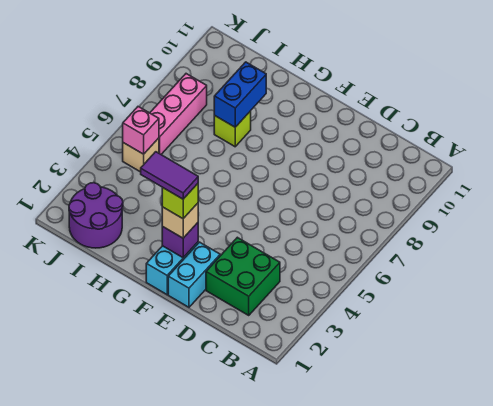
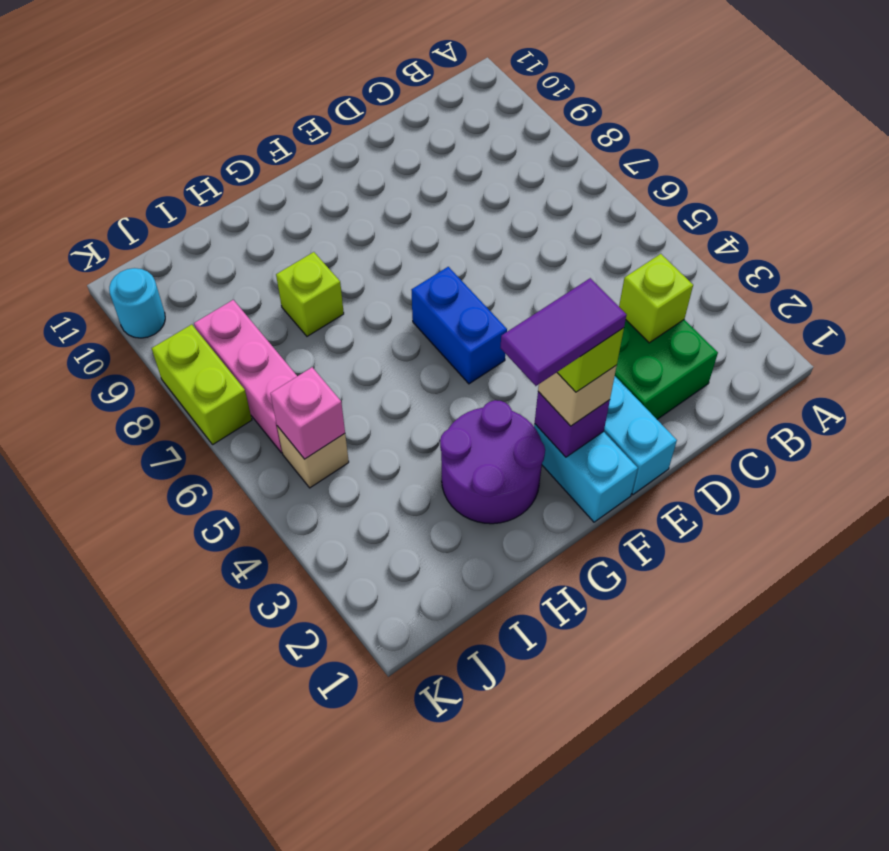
none -> lime 1x1 brick [619,254,693,343]
blue 1x2 brick [214,62,266,127] -> blue 1x2 brick moved to [412,267,507,384]
purple 2x2 round brick [69,183,123,248] -> purple 2x2 round brick moved to [440,400,545,524]
none -> lime 1x2 brick [152,324,252,444]
none -> cyan 1x1 round brick [109,268,165,338]

